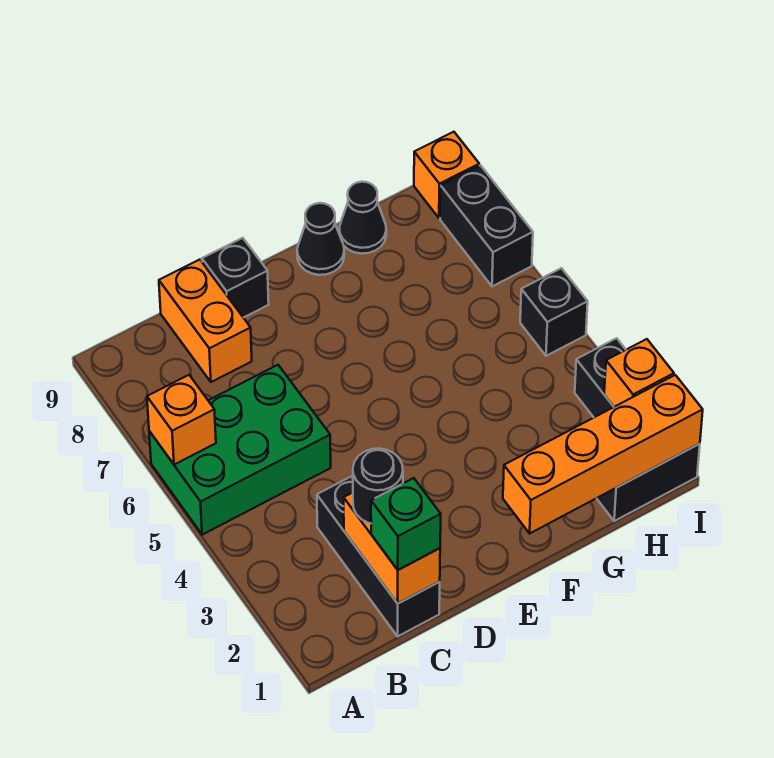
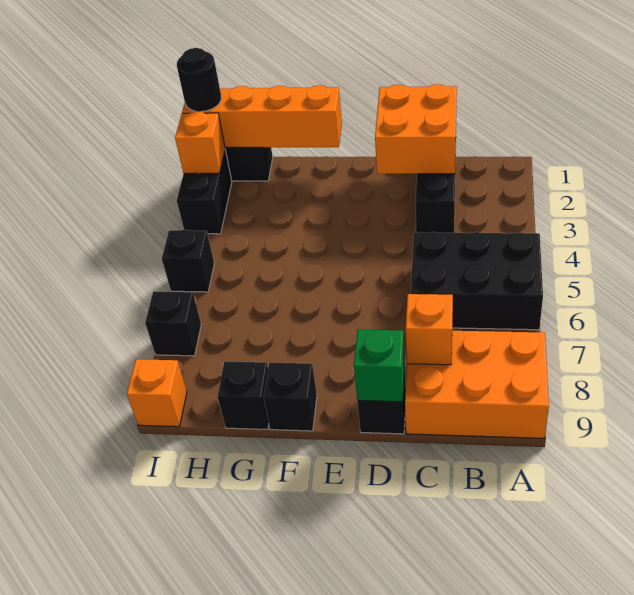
green 2x3 brick [149,365,331,535] -> black 2x3 brick [411,232,543,330]
orange 1x1 brick [147,375,216,465] -> orange 1x1 brick moved to [406,294,453,365]
orange 1x2 brick [344,493,440,603] -> orange 2x2 brick [375,84,457,174]
green 1x1 brick [371,478,441,570] -> green 1x1 brick moved to [354,330,405,402]
black 1x1 round brick [352,449,403,523] -> black 1x1 round brick moved to [177,48,221,112]
orange 1x2 brick [159,260,252,382] -> orange 2x3 brick [405,331,549,438]
black 1x1 cone [297,203,344,275] -> black 1x1 brick [264,363,317,431]
black 1x1 cone [339,182,386,254] -> black 1x1 brick [218,361,269,430]
black 1x2 brick [440,165,533,286] -> black 1x1 brick [145,291,201,356]

